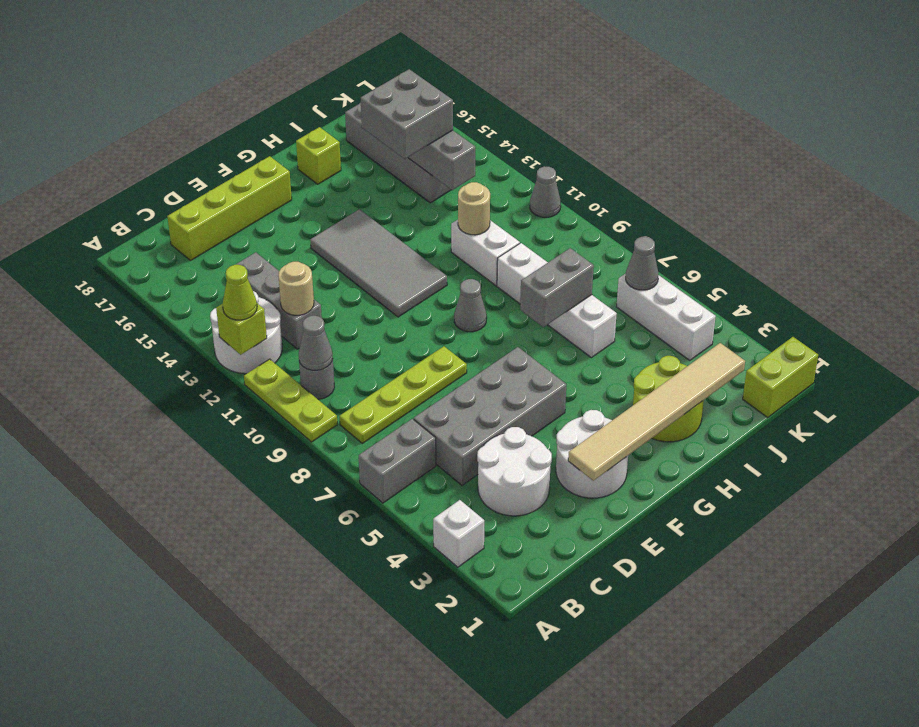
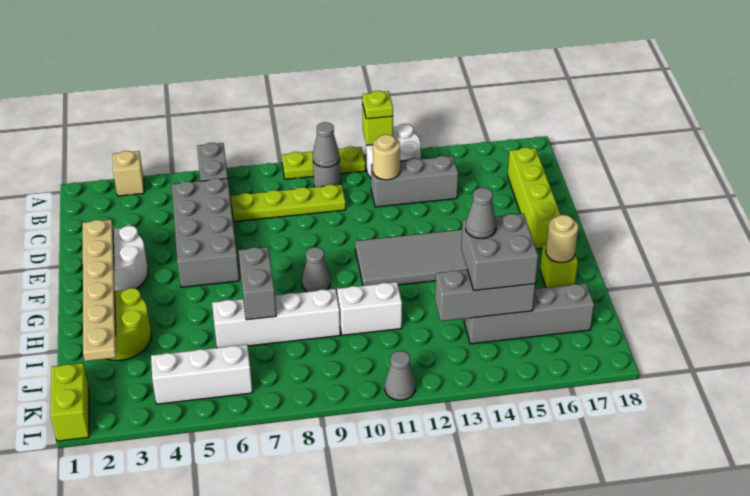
white 1x1 brick [433,500,484,567] -> tan 1x1 brick [113,151,144,196]
lime 1x1 cone [222,265,257,320] -> lime 1x1 plate [362,91,393,119]
lime 1x4 plate [340,346,467,443] -> lime 1x4 plate turned to [231,184,346,222]
white 2x2 round brick [477,427,552,516] -> none
tan 1x6 tile [568,343,745,481] -> tan 1x6 plate [83,220,116,361]
tan 1x1 round brick [458,182,490,235] -> tan 1x1 round brick moved to [546,215,578,262]
grey 1x1 cone [626,237,658,290] -> grey 1x1 cone moved to [466,188,496,238]

